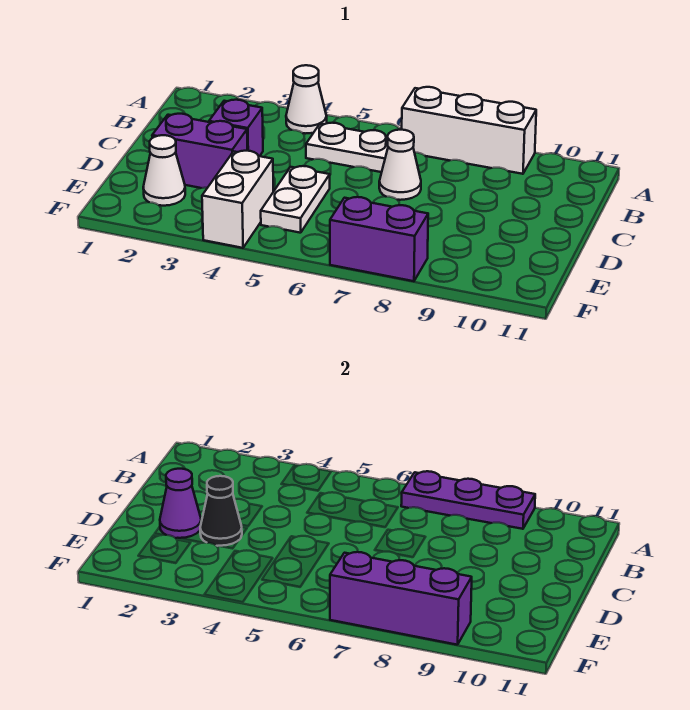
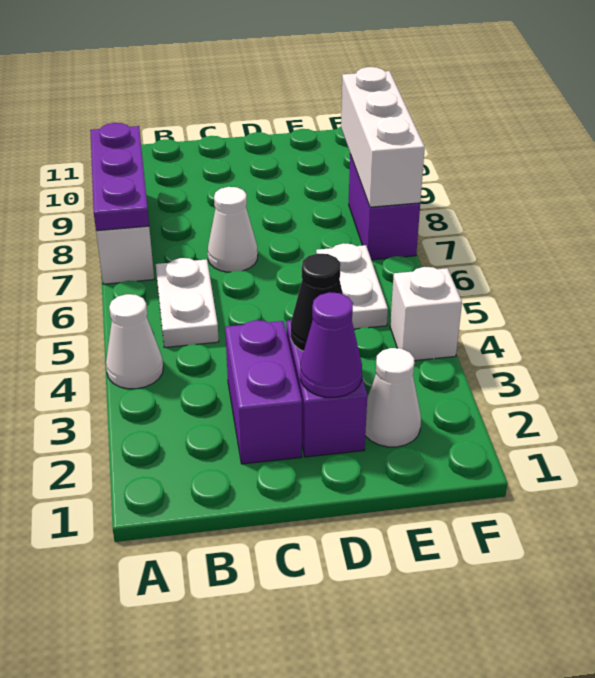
purple 1x1 brick [209,100,263,156] -> purple 1x2 brick [225,320,302,464]
white 1x2 plate [261,166,330,233] -> white 1x2 plate turned to [316,243,388,329]
white 1x2 brick [202,151,273,248] -> white 1x1 brick [390,267,462,361]
purple 1x3 brick [330,552,472,645] -> white 1x3 brick [341,67,425,207]

